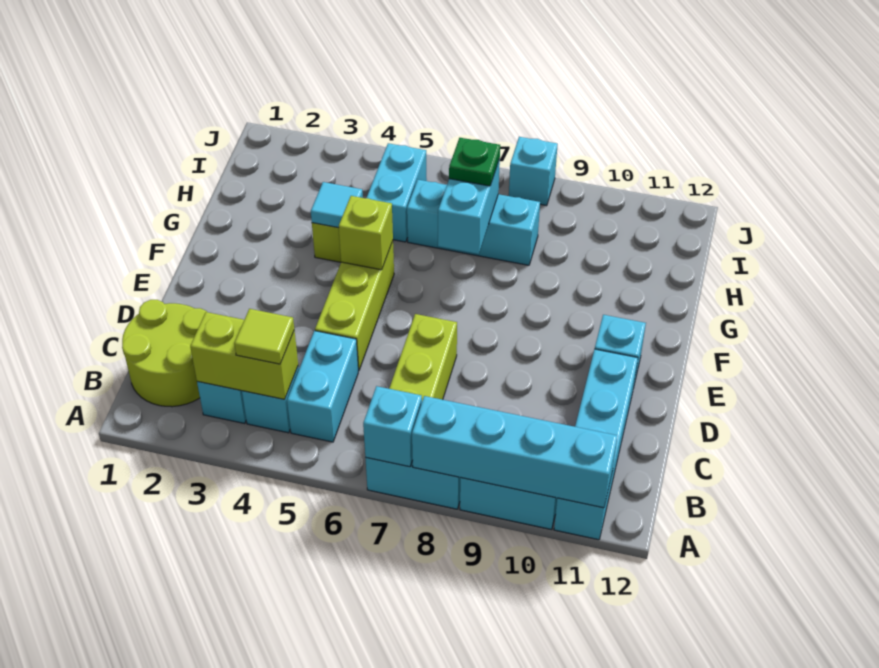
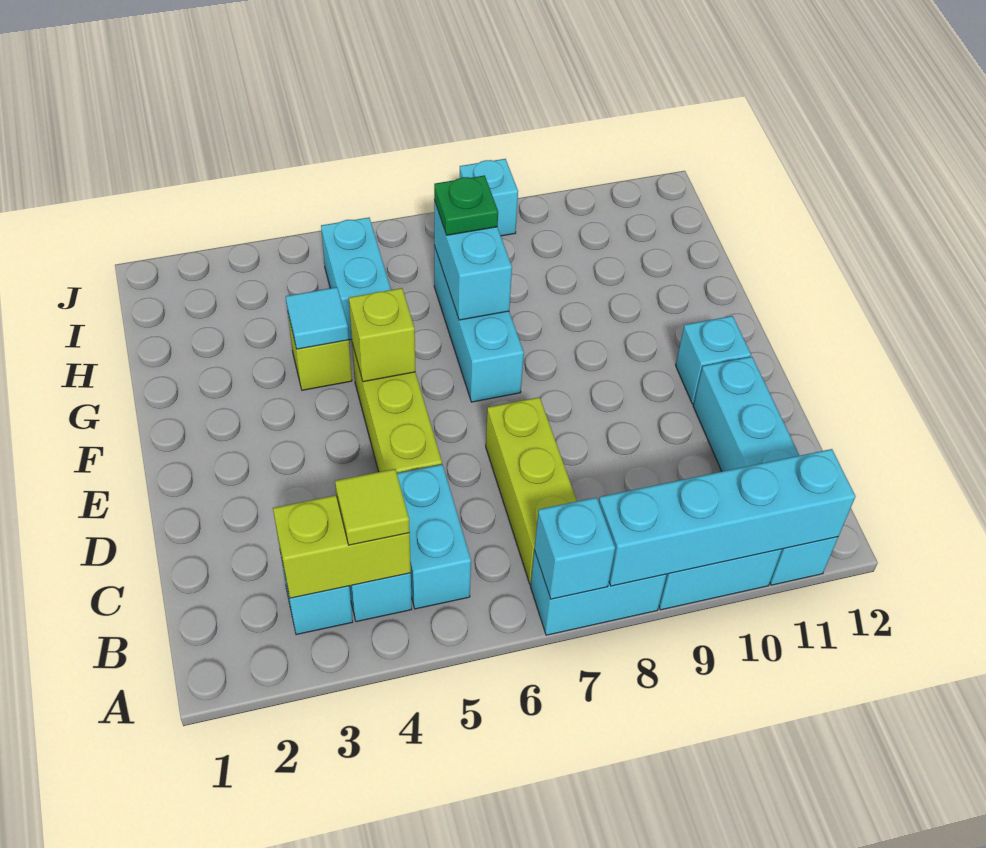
lime 2x2 round brick [122,300,207,407] -> none
cyan 1x3 brick [407,180,540,265] -> cyan 1x3 brick turned to [434,246,524,402]

